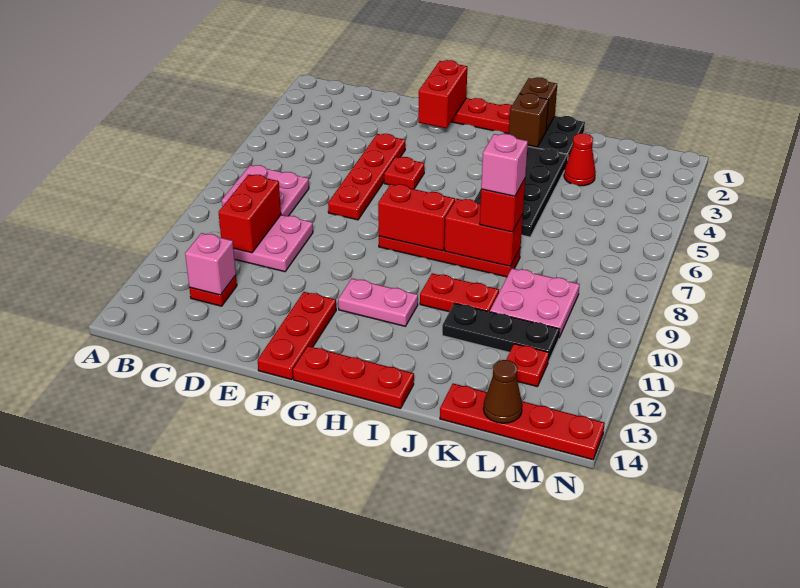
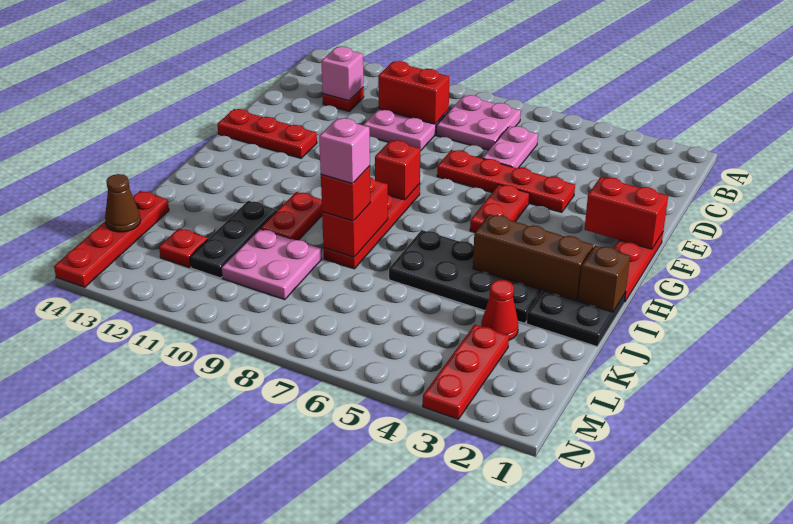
red 1x1 plate [384,157,424,189] -> red 1x2 plate [470,185,529,232]
red 1x2 brick [378,184,455,251] -> red 1x1 brick [375,140,420,200]
pink 1x2 plate [338,279,418,326] -> pink 1x2 plate moved to [483,126,538,168]
red 1x3 plate [293,346,414,409] -> red 1x3 plate moved to [423,325,509,419]
brown 1x1 brick [509,93,549,147] -> brown 1x3 brick [473,214,593,301]

